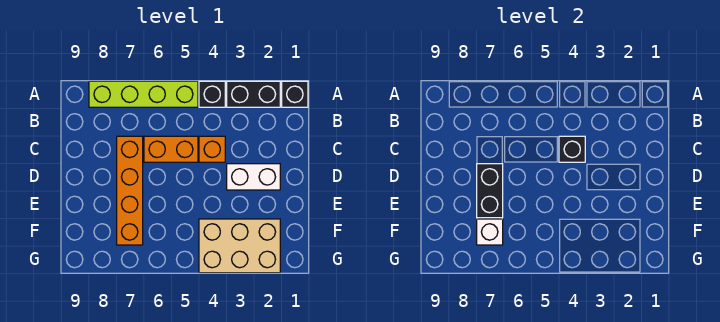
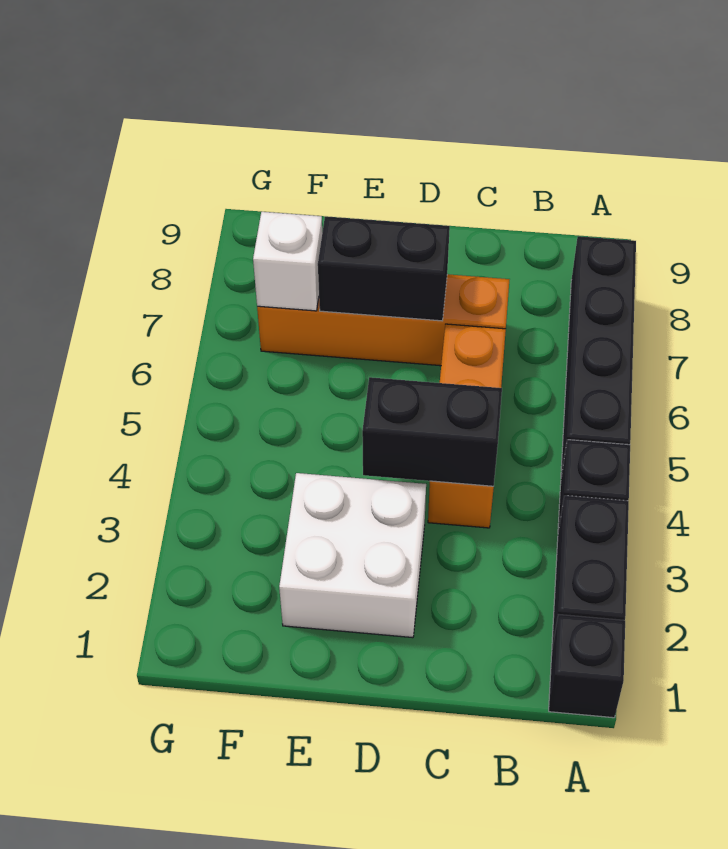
lime 1x4 brick [89,81,198,107] -> black 1x4 brick [561,236,636,476]
black 1x1 brick [559,136,585,162] -> black 1x2 brick [362,377,502,486]
white 1x2 brick [227,164,280,190] -> white 2x2 brick [279,473,426,638]
tan 2x3 brick [199,219,280,273] -> none

